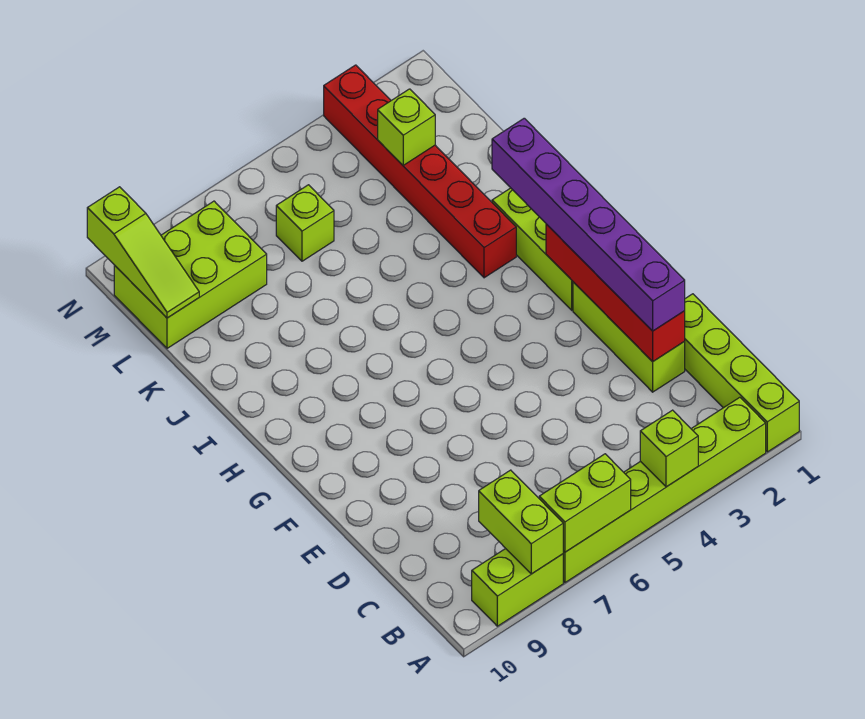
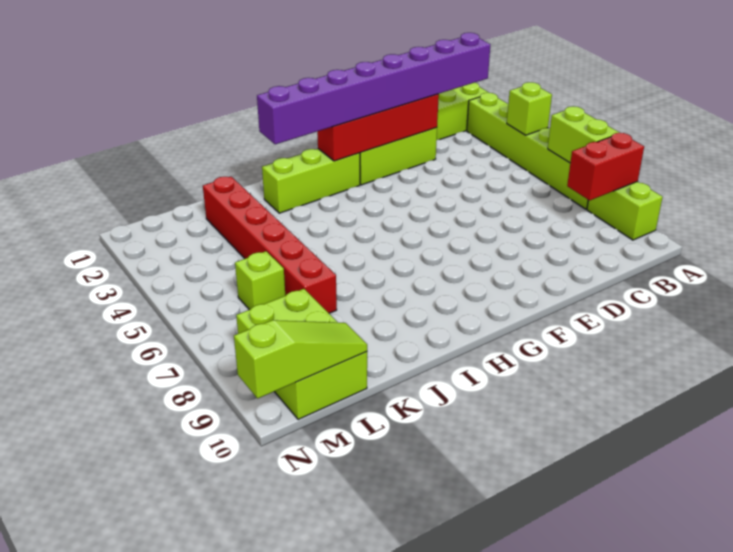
lime 1x2 brick [479,470,563,574] -> red 1x2 brick [567,133,644,200]
purple 1x6 brick [492,118,685,331] -> purple 1x8 brick [257,33,491,144]
red 1x6 brick [324,65,516,278] -> red 1x6 brick turned to [203,177,337,313]
lime 1x1 brick [378,89,435,165] -> none

